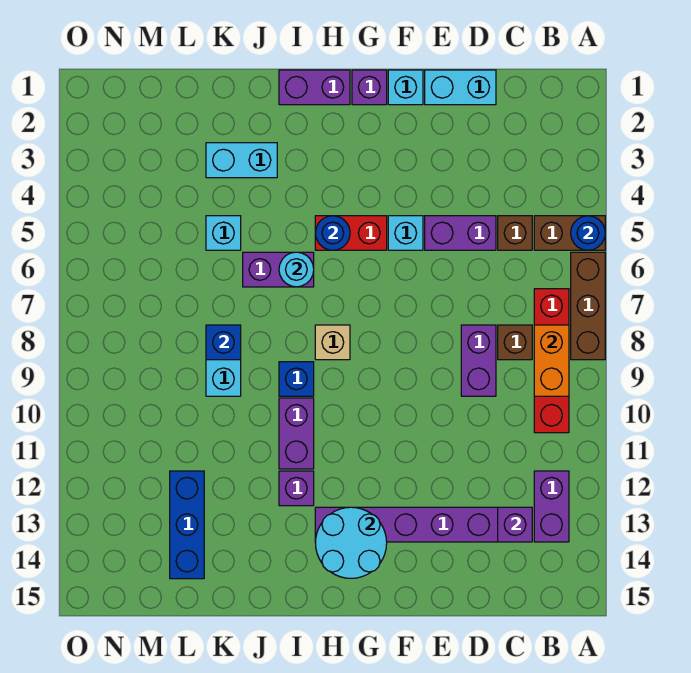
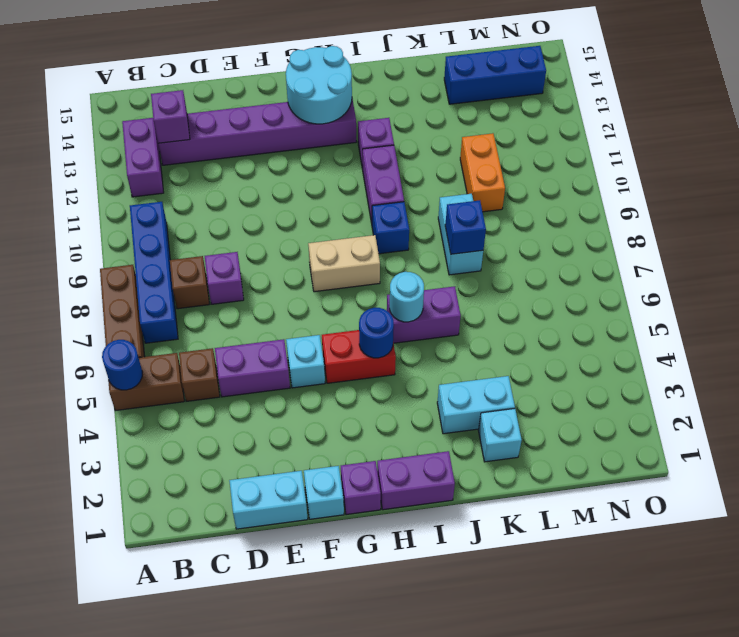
red 1x4 brick [534,289,569,433] -> blue 1x4 brick [130,202,178,343]
orange 1x2 brick [534,325,569,396] -> orange 1x2 brick moved to [460,133,505,212]
purple 1x2 brick [461,325,496,396] -> purple 1x1 brick [205,252,244,304]
tan 1x1 brick [315,325,350,360] -> tan 1x2 brick [308,235,380,292]
cyan 1x1 brick [206,216,241,250] -> cyan 1x1 brick moved to [478,409,522,462]
blue 1x3 brick [170,471,204,579] -> blue 1x3 brick turned to [444,46,546,104]

